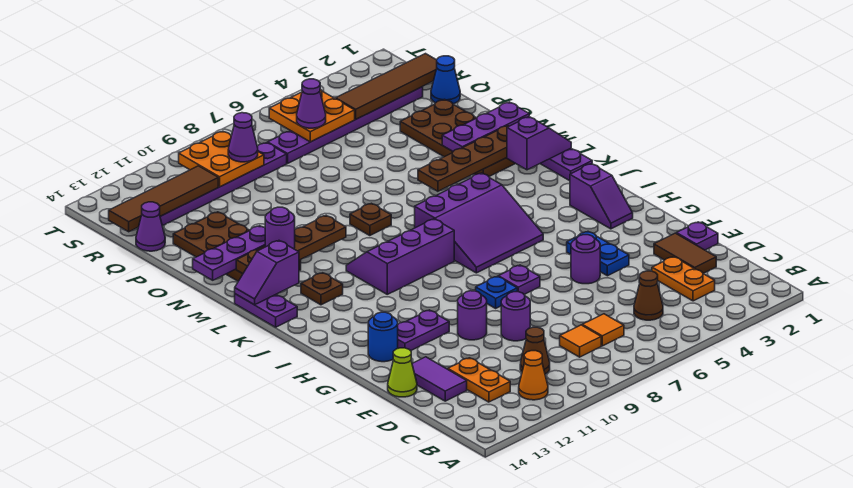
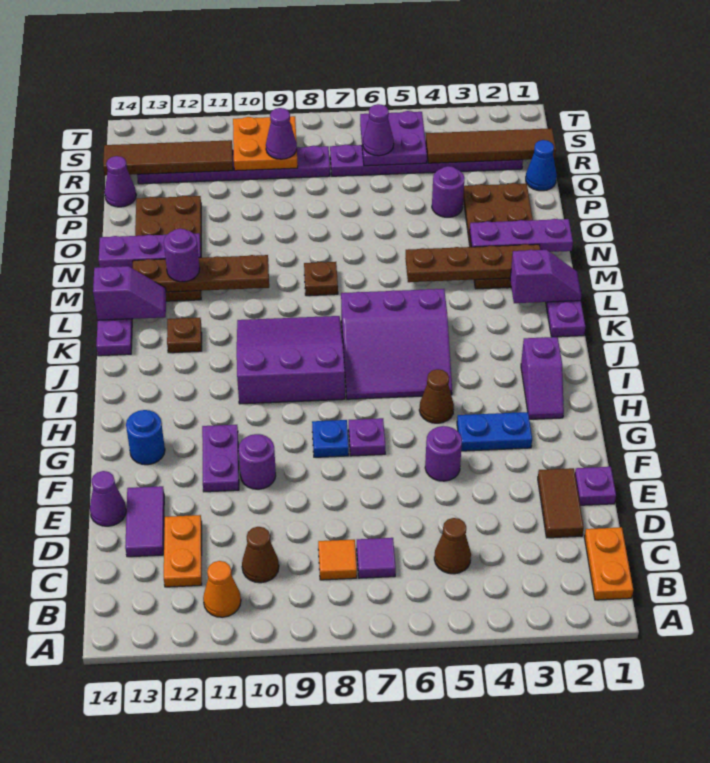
orange 1x2 plate [652,257,715,301] -> orange 1x2 plate moved to [584,527,633,600]
orange 1x1 tile [582,314,624,346] -> purple 1x1 tile [357,538,396,578]
purple 1x1 round brick [501,292,530,341] -> purple 1x1 round brick moved to [432,166,464,217]
lime 1x1 cone [388,348,417,397] -> purple 1x1 cone [90,471,126,526]
blue 1x2 plate [567,232,629,276] -> blue 1x2 plate turned to [457,412,532,451]
purple 1x2 plate [398,310,449,351] -> purple 1x2 plate turned to [202,425,239,492]
none -> brown 1x1 cone [419,369,454,423]
purple 2x3 slope [346,219,454,294] -> purple 3x3 slope [237,316,345,404]
purple 1x2 slope [235,241,299,305] -> purple 1x2 slope turned to [93,266,166,320]
orange 2x2 plate [269,89,355,142] -> purple 2x2 plate [360,111,427,166]

